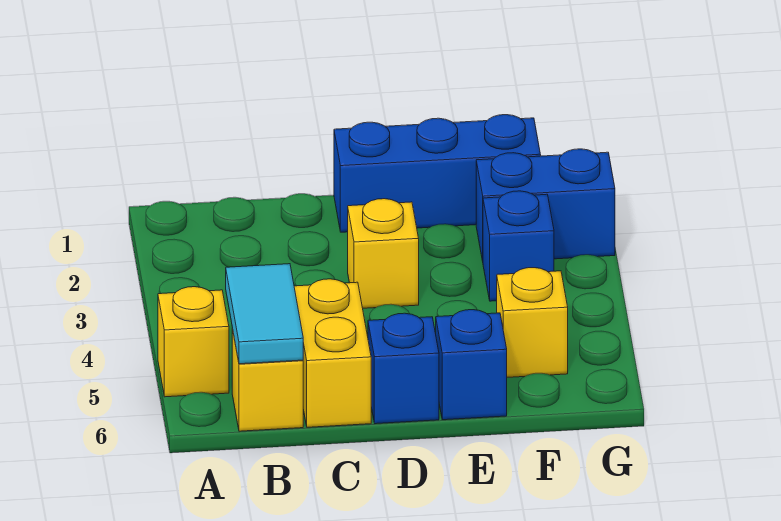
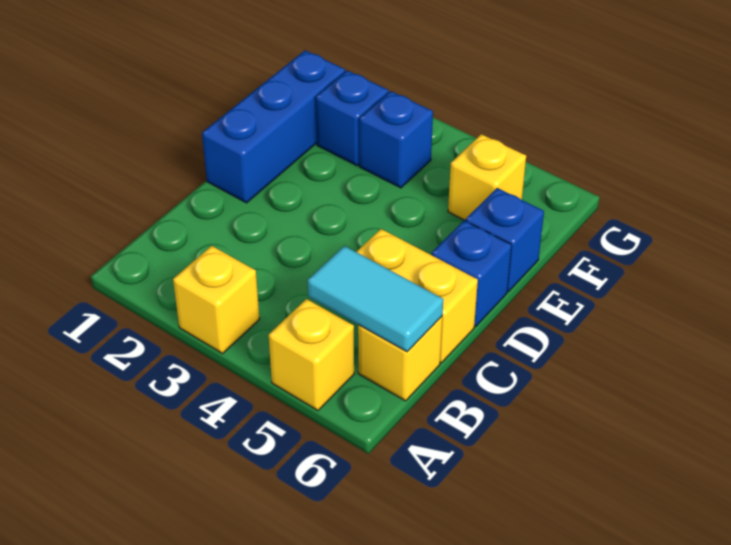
yellow 1x1 brick [348,199,419,308] -> yellow 1x1 brick moved to [173,246,259,353]
blue 1x2 brick [476,149,615,261] -> blue 1x1 brick [316,70,388,166]

